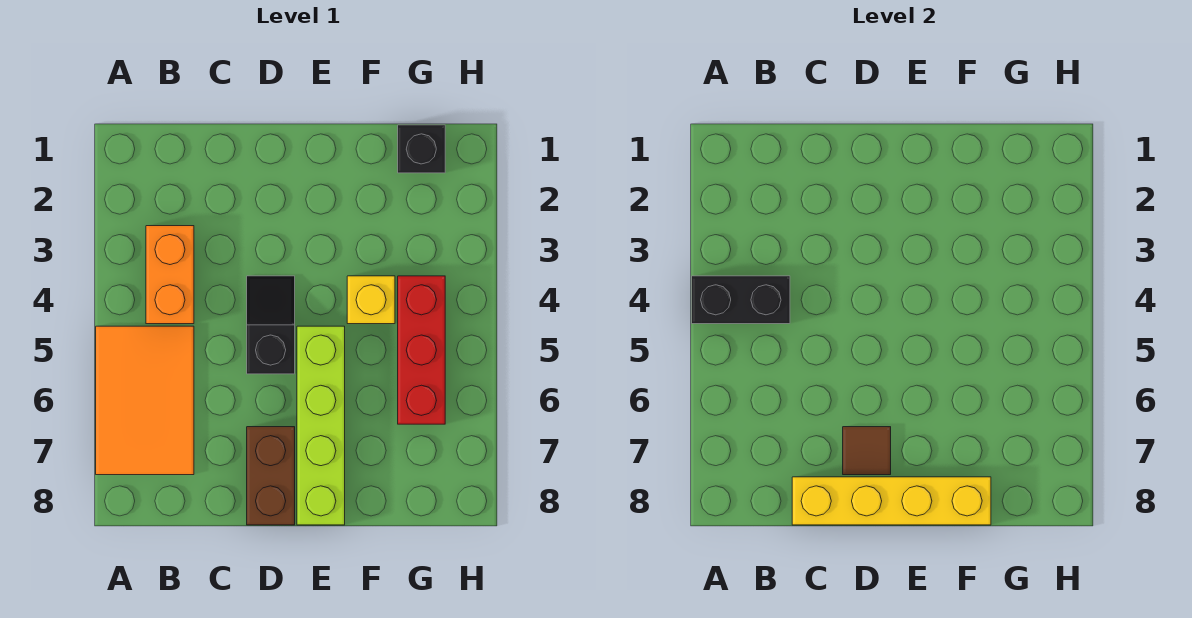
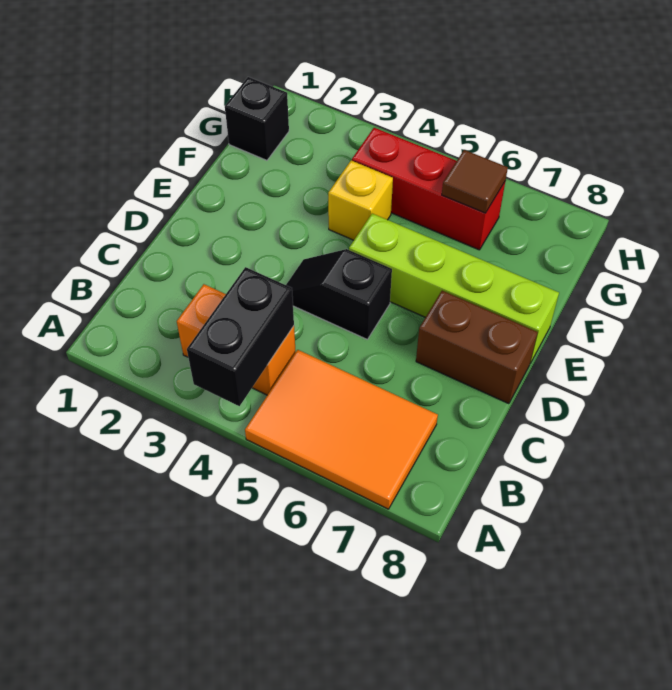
yellow 1x4 brick [792,477,991,525] -> none
brown 1x1 tile [843,427,891,475] -> brown 1x1 tile moved to [442,150,508,213]

